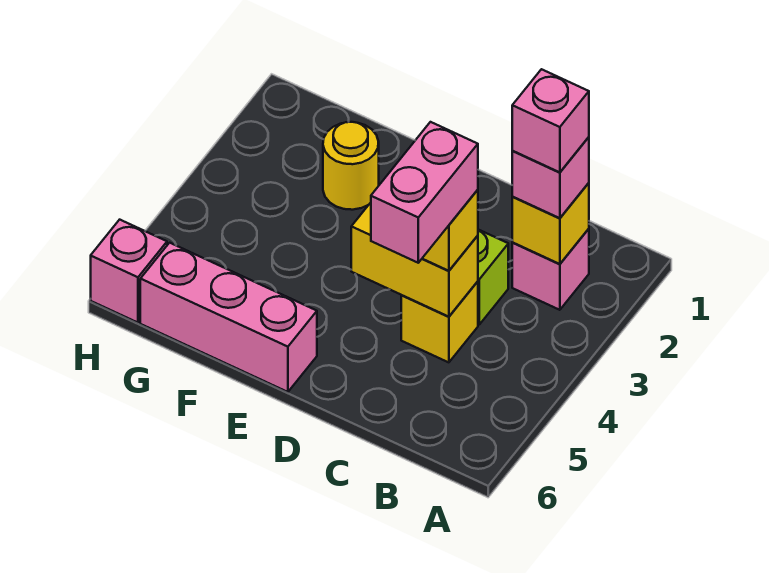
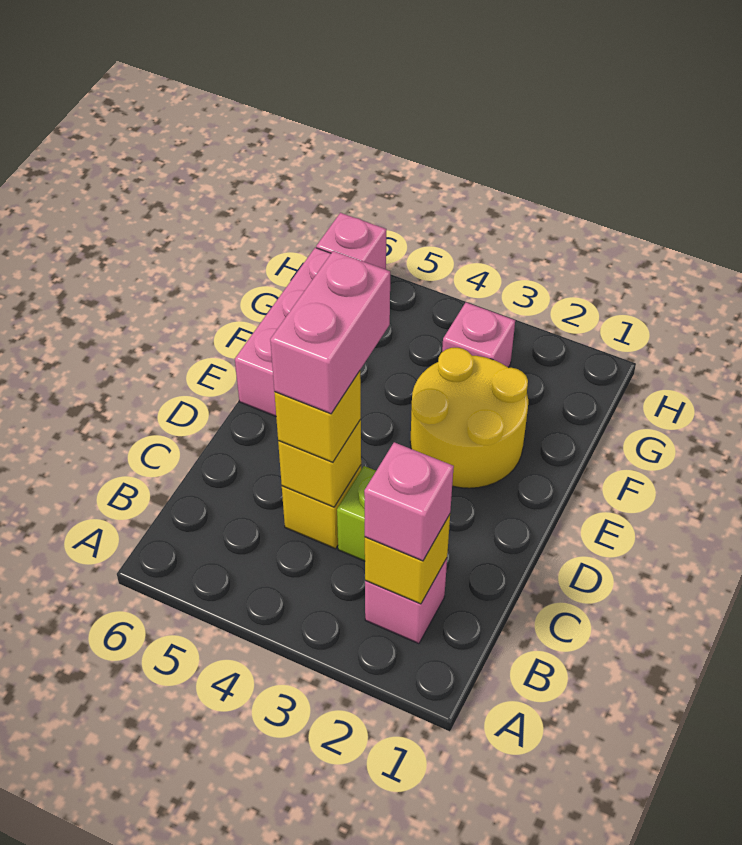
pink 1x1 brick [512,69,589,172] -> pink 1x1 brick moved to [442,302,515,368]
yellow 1x2 brick [351,203,478,317] -> yellow 1x1 brick [278,419,361,507]
pink 1x2 brick [371,122,478,263] -> pink 1x2 brick turned to [270,251,390,414]
yellow 1x1 round brick [323,122,379,210] -> yellow 2x2 round brick [410,348,528,488]

